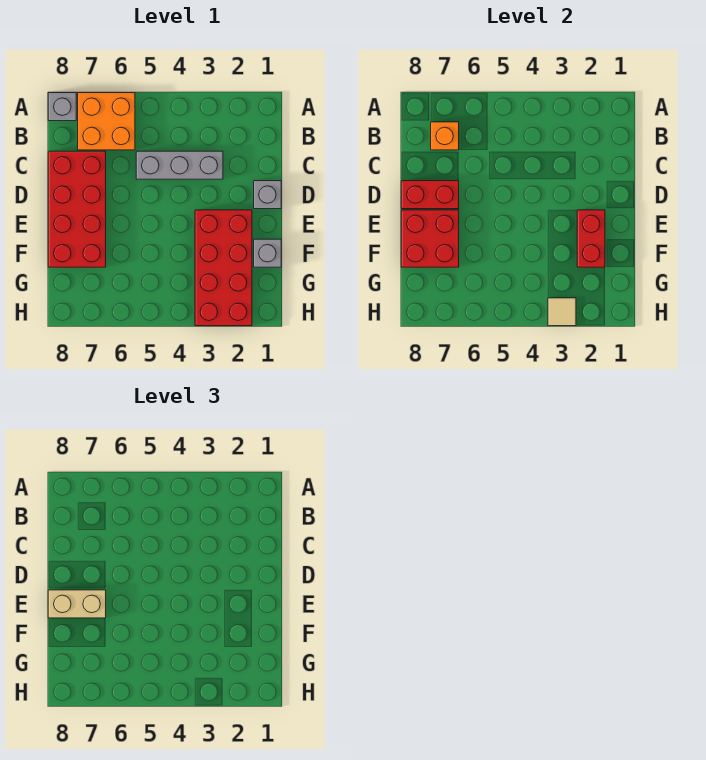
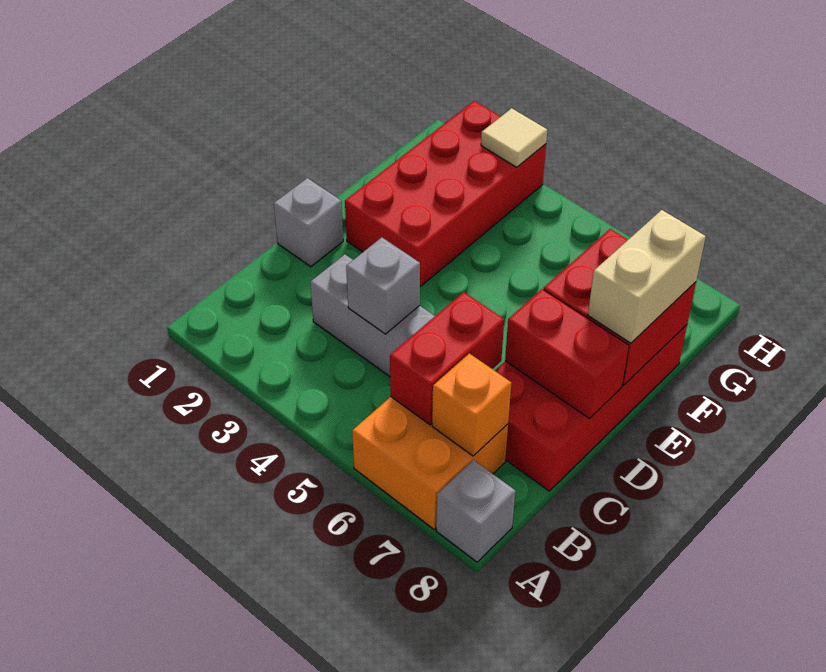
red 1x2 brick [577,210,605,267] -> red 1x2 brick moved to [390,292,504,425]
tan 1x2 brick [48,590,106,618] -> tan 1x2 brick turned to [588,210,706,343]
grey 1x1 brick [254,239,281,267] -> grey 1x1 brick moved to [346,237,420,334]

